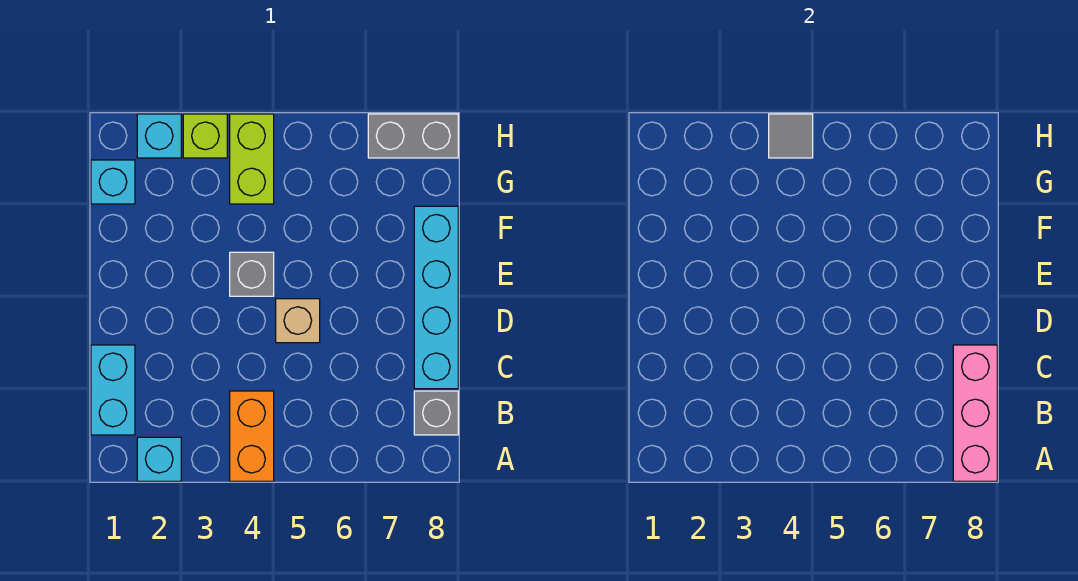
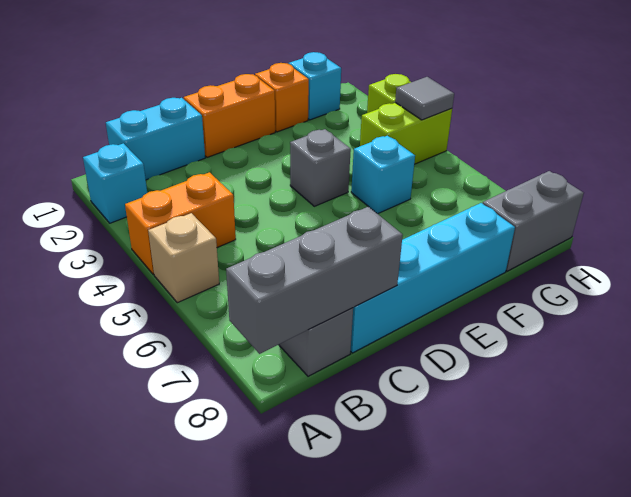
pink 1x3 brick [953,345,997,481] -> grey 1x3 brick [226,207,403,354]
none -> orange 1x2 brick [184,74,275,157]
tan 1x1 brick [276,299,320,343] -> tan 1x1 brick moved to [148,213,219,303]
none -> orange 1x1 brick [255,63,309,132]
cyan 1x1 brick [137,114,181,158] -> cyan 1x1 brick moved to [351,136,415,214]
grey 1x2 brick [368,114,458,158] -> grey 1x2 brick turned to [483,171,584,271]

